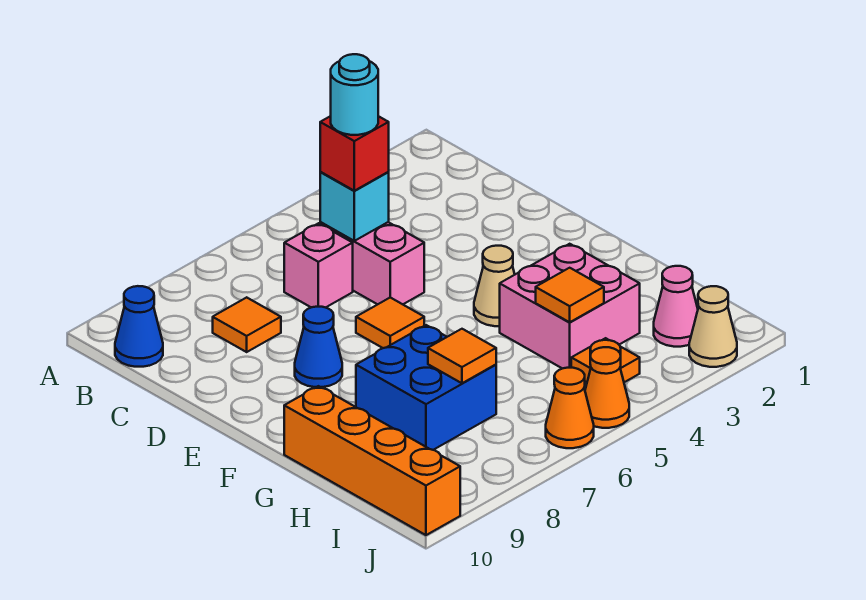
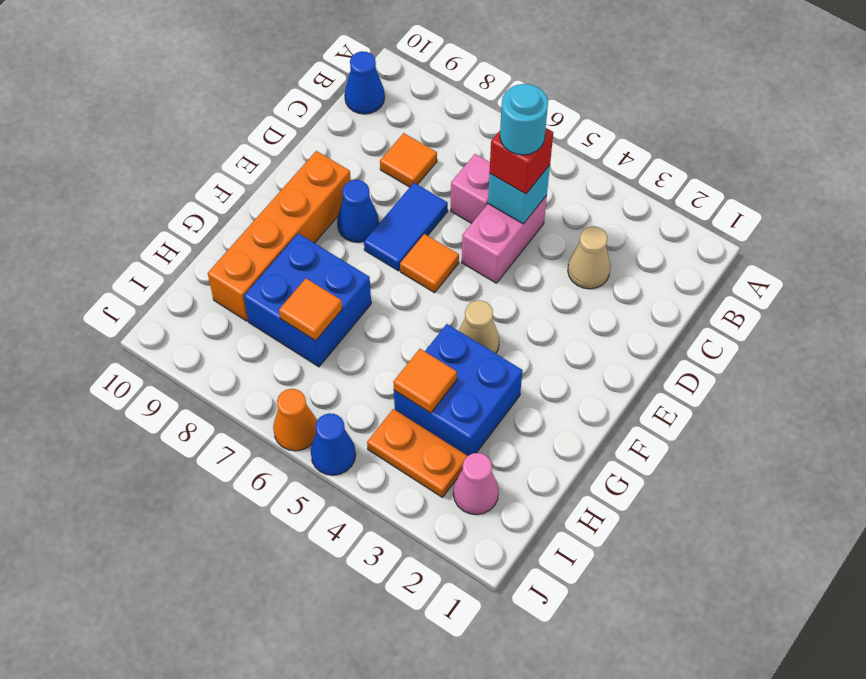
none -> blue 1x2 tile [364,183,448,271]
pink 2x2 brick [500,244,640,369] -> blue 2x2 brick [394,324,523,456]
orange 1x4 brick [284,386,460,535] -> orange 1x4 brick moved to [208,151,351,321]
orange 1x1 plate [571,338,640,382] -> orange 1x2 plate [367,409,467,497]
tan 1x1 cone [689,286,737,367] -> tan 1x1 cone moved to [568,226,610,289]
orange 1x1 cone [585,347,629,428] -> blue 1x1 cone [311,413,356,475]

